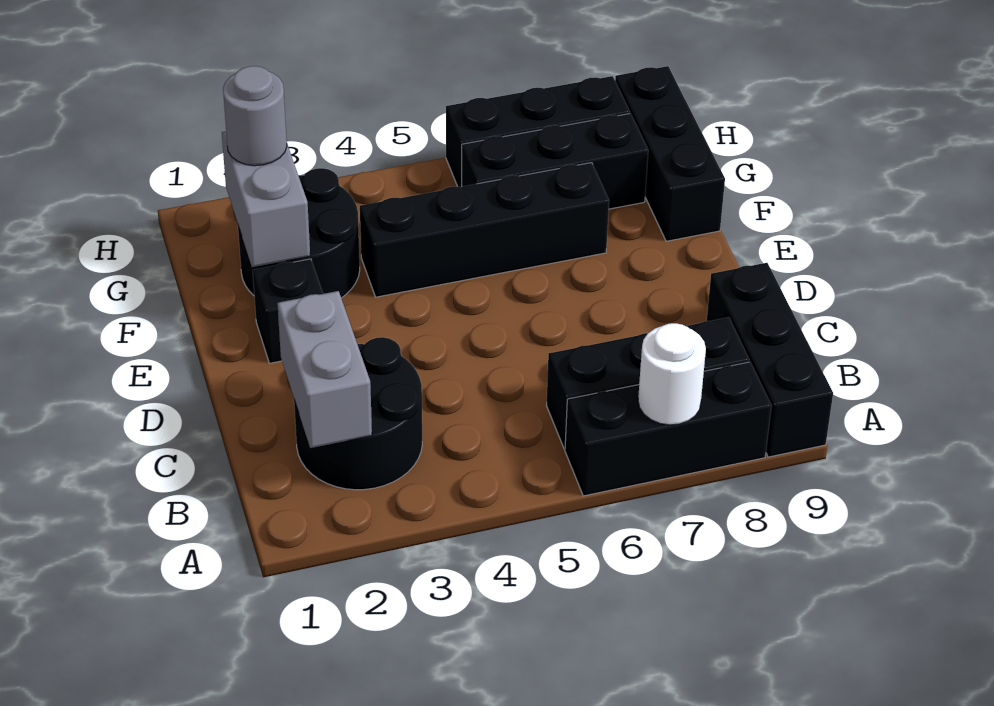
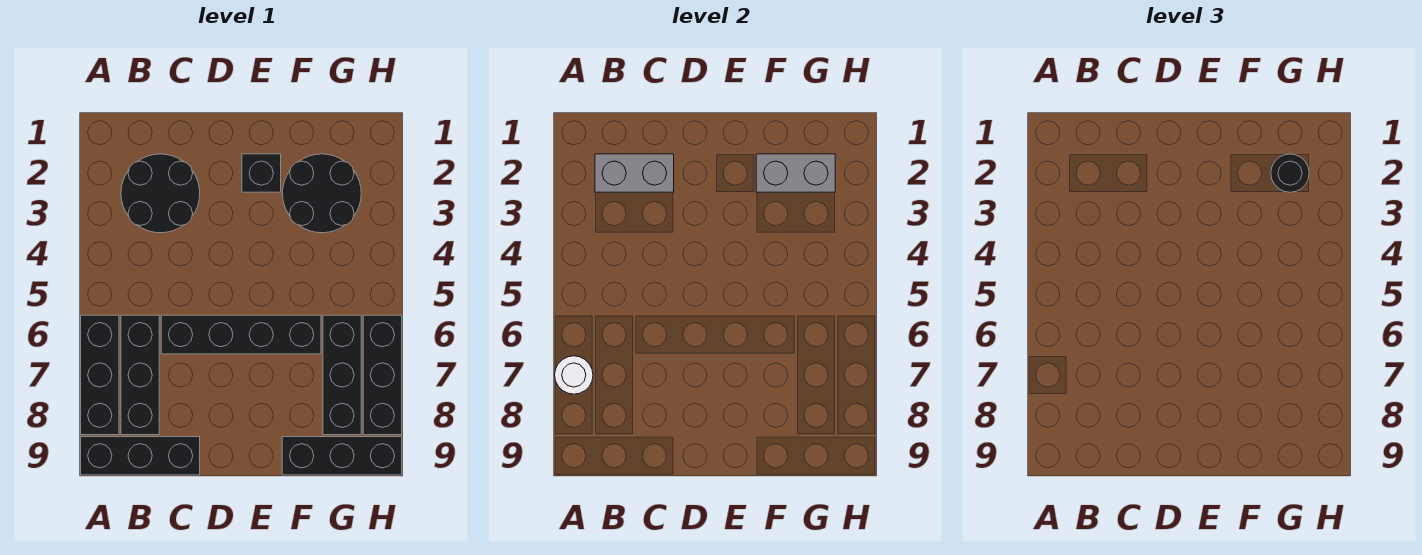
black 1x4 brick [360,163,609,297] -> black 1x4 brick turned to [161,315,321,354]
grey 1x1 round brick [223,66,287,166] -> black 1x1 round brick [1271,154,1309,192]

